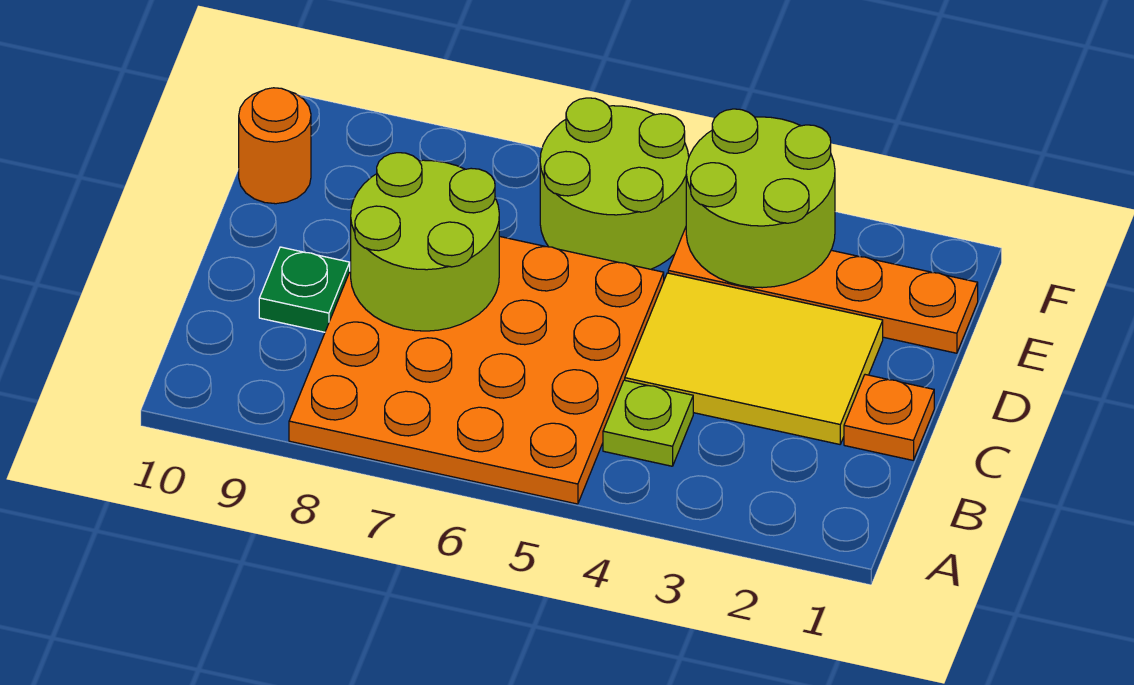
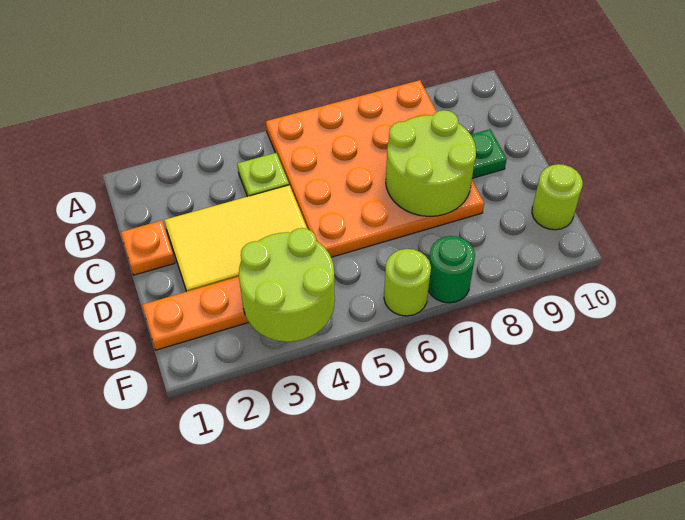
lime 2x2 round brick [540,98,689,269] -> lime 1x1 round brick [384,249,431,316]
orange 1x1 round brick [239,88,311,204] -> lime 1x1 round brick [532,164,583,230]
none -> green 1x1 round brick [428,236,475,303]

